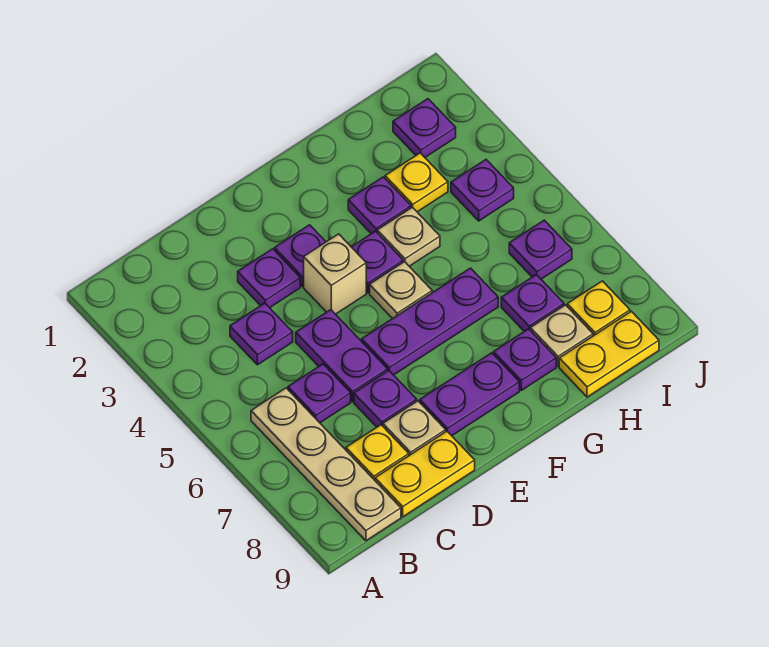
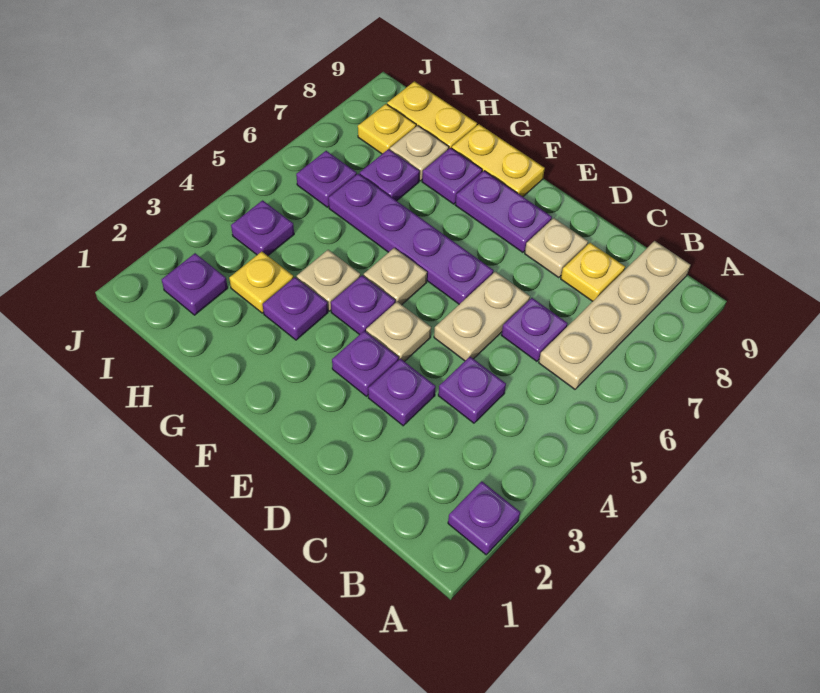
yellow 1x2 plate [375,431,475,517] -> yellow 1x2 plate moved to [452,124,545,197]
purple 1x2 plate [296,310,388,402] -> tan 1x2 plate [434,272,530,361]
purple 1x1 plate [354,371,417,427] -> purple 1x1 plate moved to [448,481,520,555]
tan 1x1 brick [304,234,366,314] -> tan 1x1 plate [366,302,431,362]
purple 1x3 plate [362,268,498,375] -> purple 1x4 plate [329,174,494,304]

